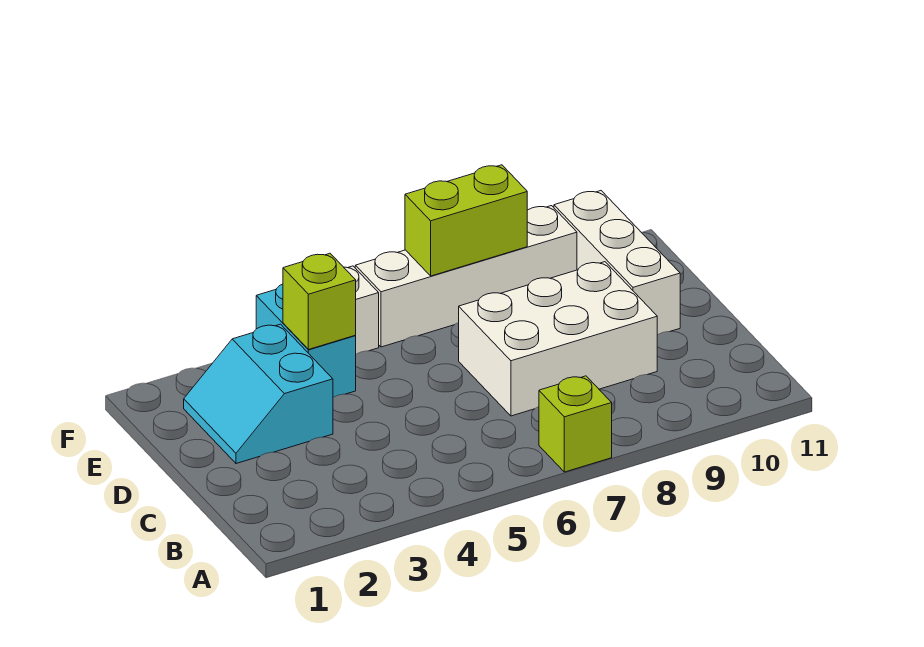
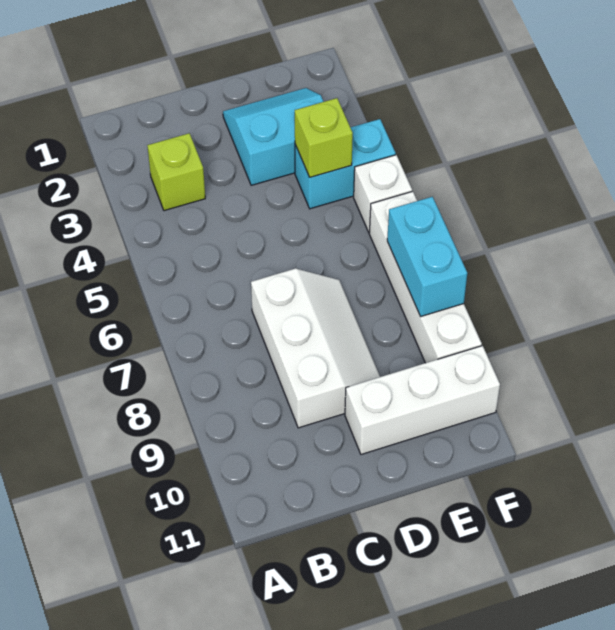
lime 1x1 brick [539,376,612,472] -> lime 1x1 brick moved to [147,133,205,211]
white 2x3 brick [459,262,657,416] -> white 2x3 slope [251,269,380,428]
lime 1x2 brick [405,165,527,276] -> cyan 1x2 brick [387,197,467,316]

